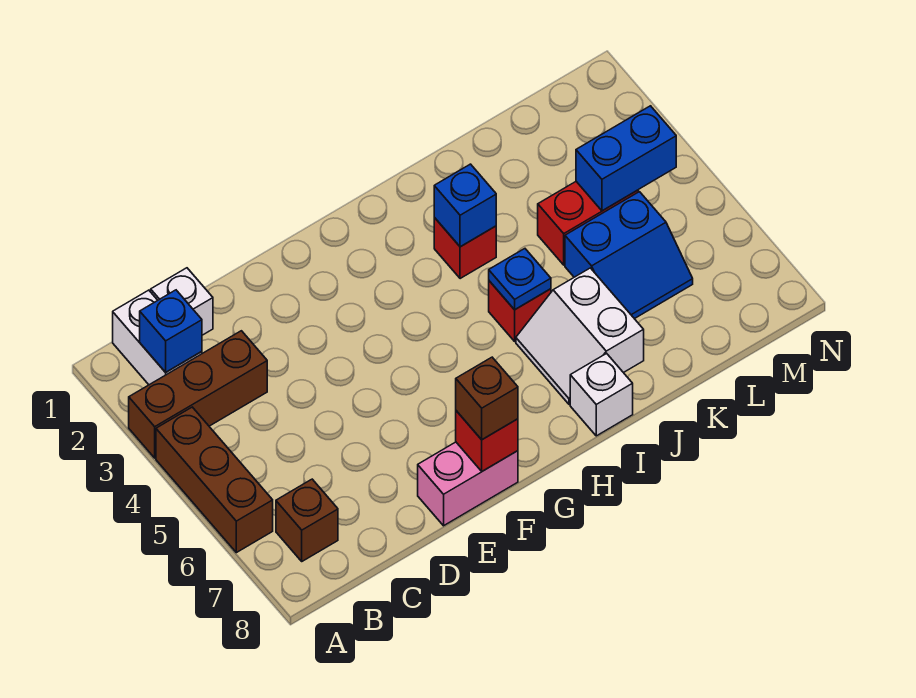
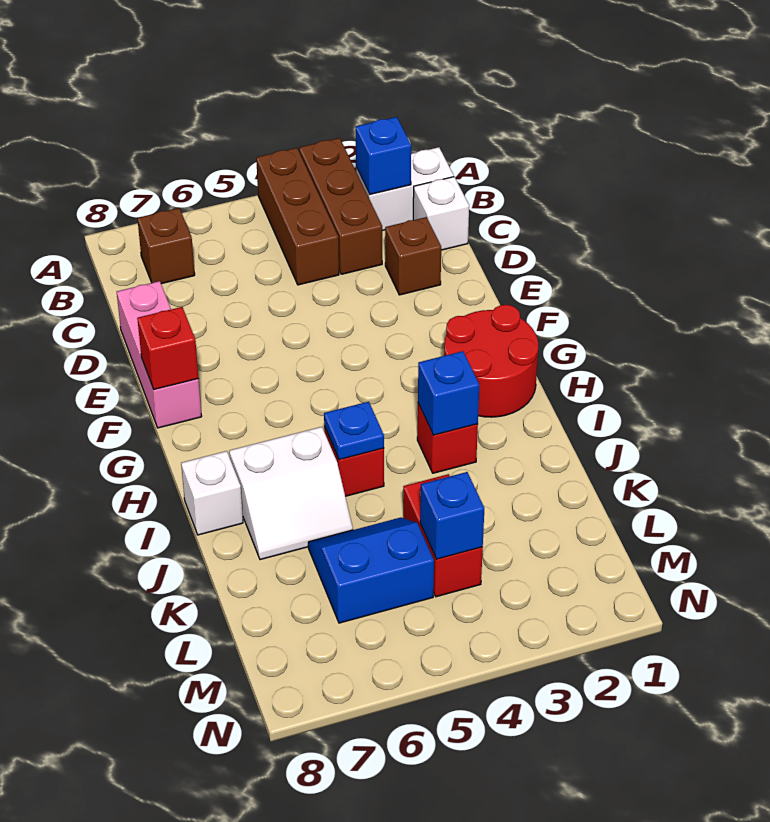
brown 1x3 brick [156,407,273,553] -> brown 1x3 brick turned to [256,148,339,285]
pink 1x2 brick [418,442,518,526] -> pink 1x3 brick [117,281,202,428]
brown 1x1 brick [456,357,518,440] -> brown 1x1 brick moved to [385,217,441,295]
none -> red 2x2 round brick [444,305,538,417]
white 2x2 slope [516,268,644,404] -> white 2x2 slope turned to [229,427,353,560]
blue 2x2 slope [565,192,693,319] -> blue 2x2 slope turned to [308,517,434,623]
blue 1x2 brick [576,106,676,211] -> blue 1x1 brick [420,472,484,559]

